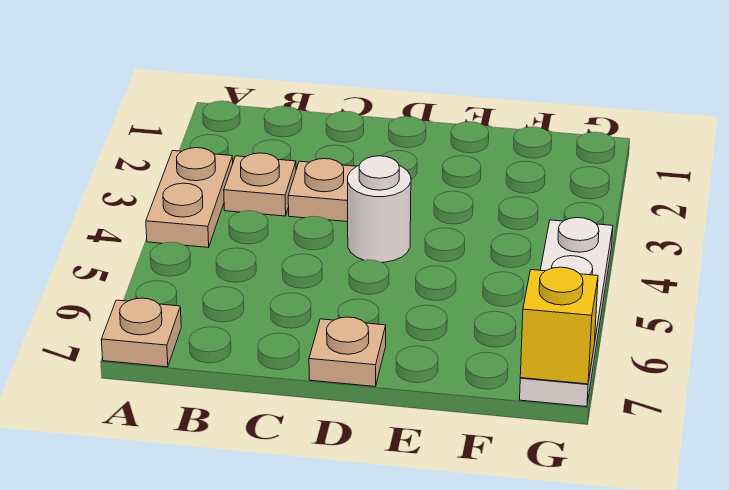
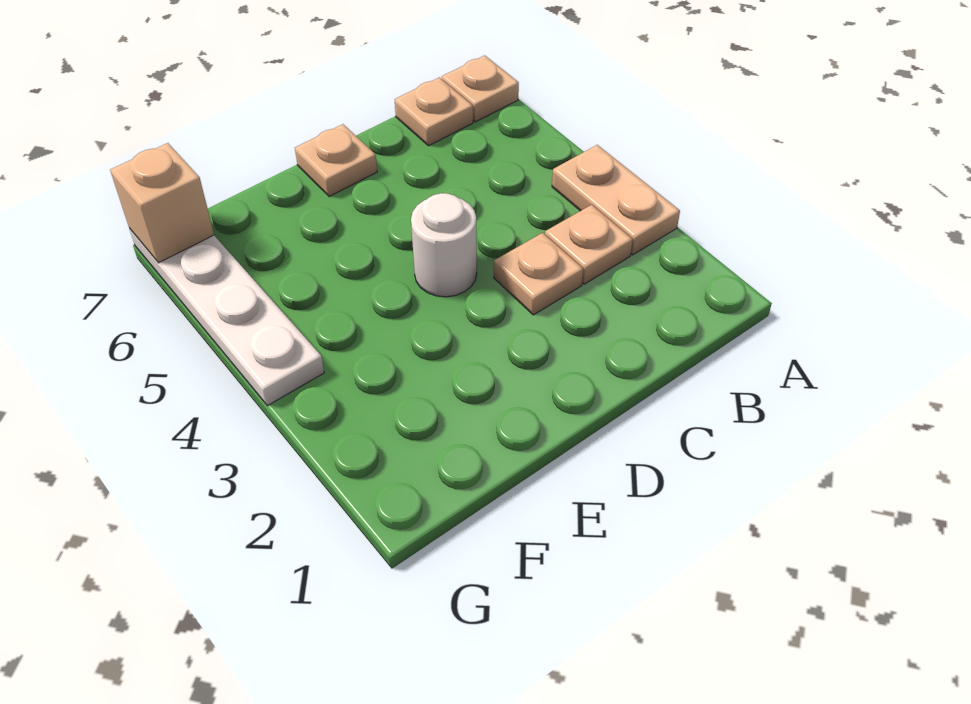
none -> tan 1x1 plate [395,77,473,146]
yellow 1x1 brick [520,267,598,384] -> tan 1x1 brick [110,143,214,263]

